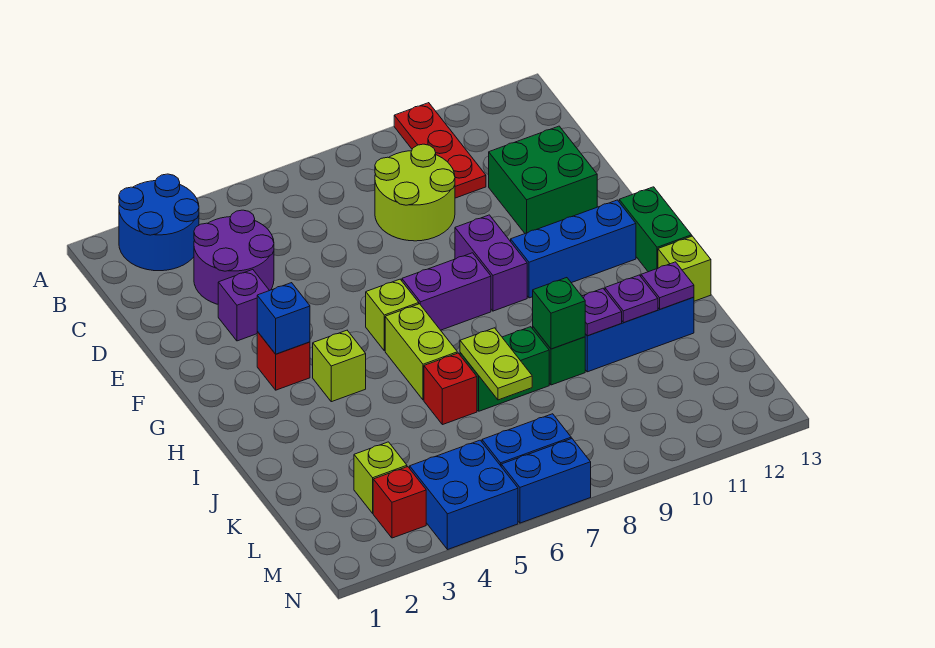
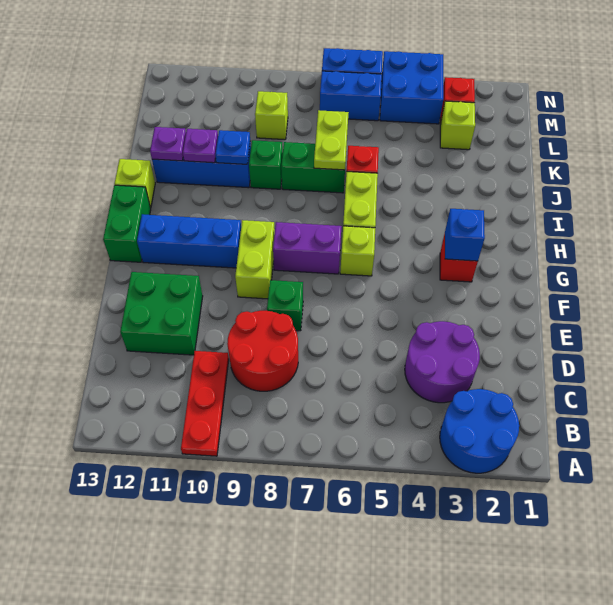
lime 2x2 round brick [375,144,455,241] -> red 2x2 round brick [227,311,298,391]
purple 1x1 brick [218,270,270,341] -> none
purple 1x2 brick [455,215,527,311] -> lime 1x2 brick [235,220,275,299]
lime 1x1 brick [313,330,366,402] -> lime 1x1 brick moved to [255,91,288,140]
green 1x1 brick [533,278,585,349] -> green 1x1 brick moved to [267,280,303,331]
purple 1x1 plate [582,288,622,336] -> blue 1x1 plate [215,130,250,164]

